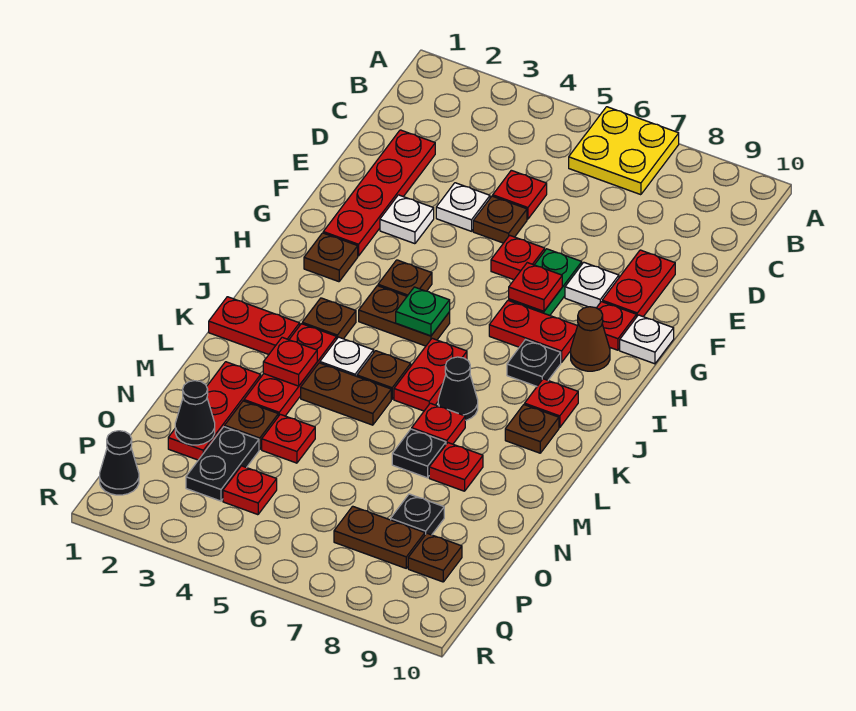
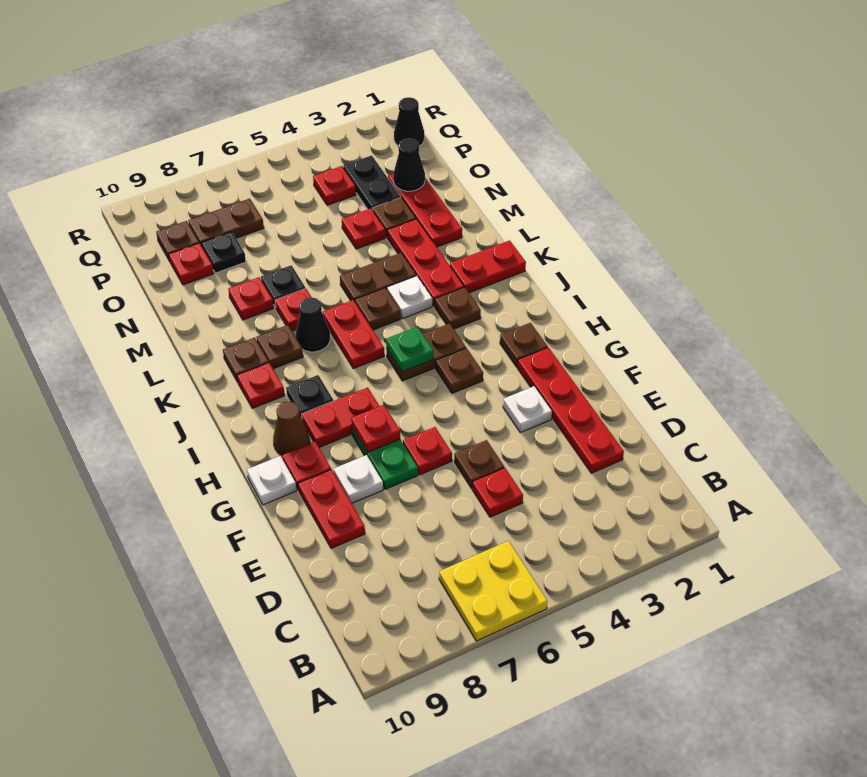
white 1x1 plate [436,183,490,231] -> none
none -> brown 1x1 plate [257,325,303,369]
red 1x1 plate [263,337,317,386] -> red 1x1 plate moved to [169,243,214,285]

